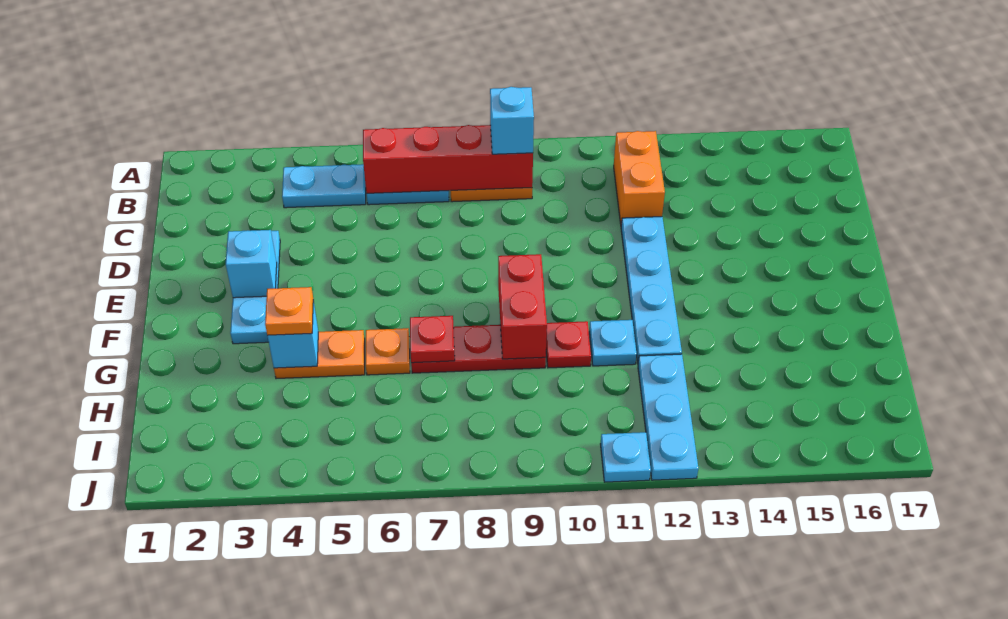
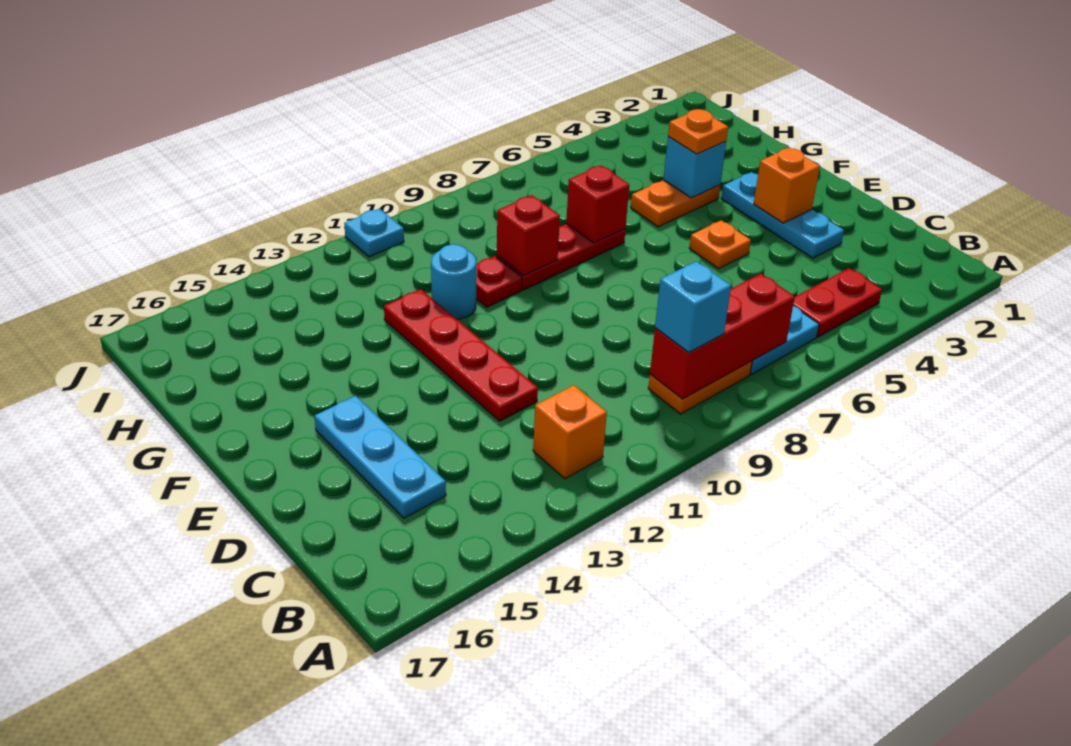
cyan 1x2 plate [282,164,366,208] -> red 1x2 plate [793,268,882,337]
red 1x4 brick [363,125,533,193] -> red 1x3 brick [650,274,795,399]
orange 1x2 brick [614,131,665,224] -> orange 1x1 brick [533,385,607,479]
cyan 1x4 plate [621,217,682,363] -> red 1x4 plate [384,289,538,421]
cyan 1x1 brick [226,230,277,298] -> orange 1x1 brick [754,148,820,223]
red 1x2 brick [498,254,547,359] -> red 1x1 brick [497,195,560,276]
orange 1x1 plate [365,328,410,375] -> orange 1x1 plate moved to [689,220,751,268]
red 1x1 plate [410,316,455,363] -> red 1x1 brick [566,165,629,243]
cyan 1x1 plate [589,320,637,366] -> cyan 1x1 round brick [431,244,477,319]
cyan 1x3 plate [638,354,698,480] -> cyan 1x3 plate moved to [315,396,446,518]

